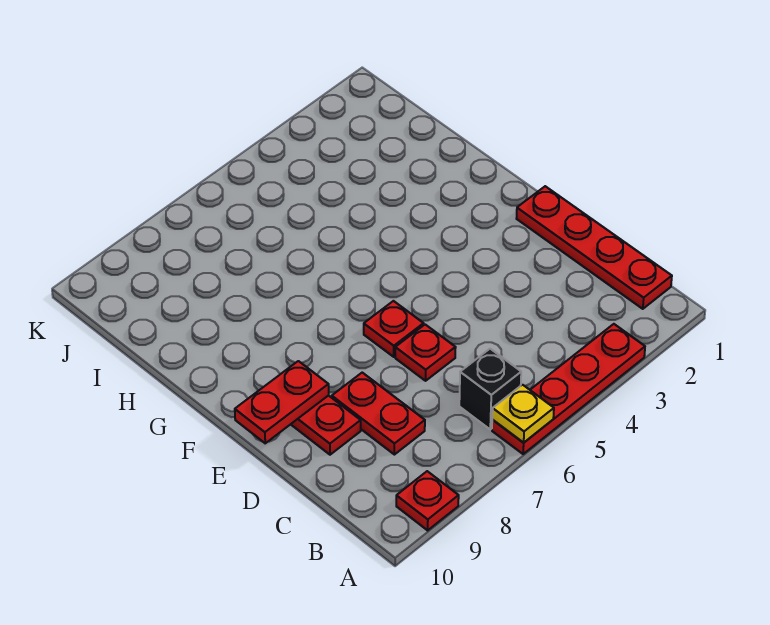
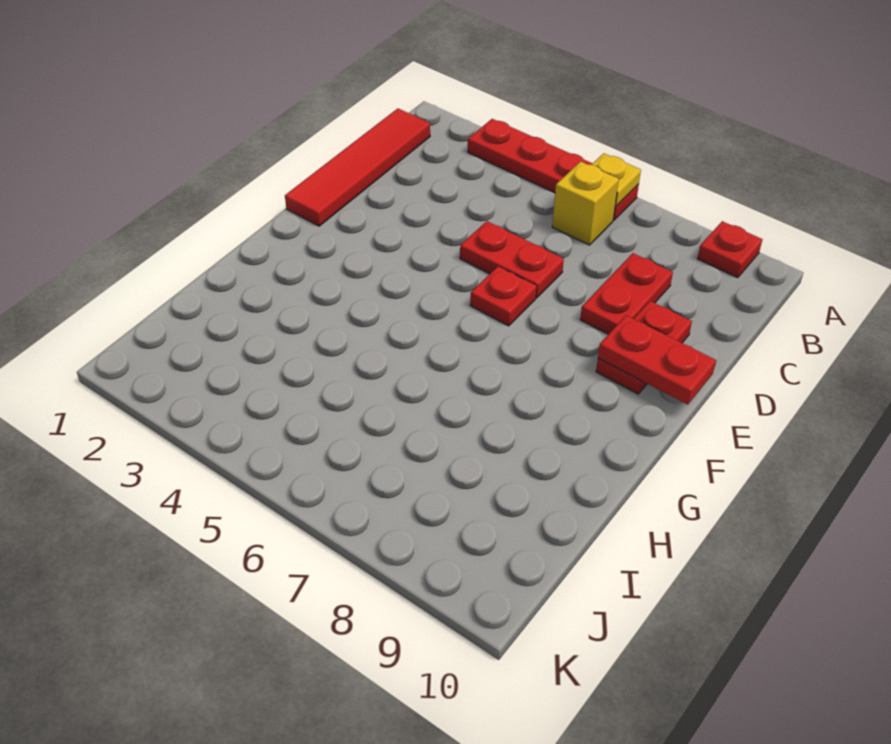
red 1x4 plate [516,186,672,309] -> red 1x4 tile [285,108,430,226]
black 1x1 brick [459,349,521,429] -> yellow 1x1 brick [552,162,619,245]
red 1x1 plate [395,325,456,381] -> red 1x2 plate [460,221,564,298]

